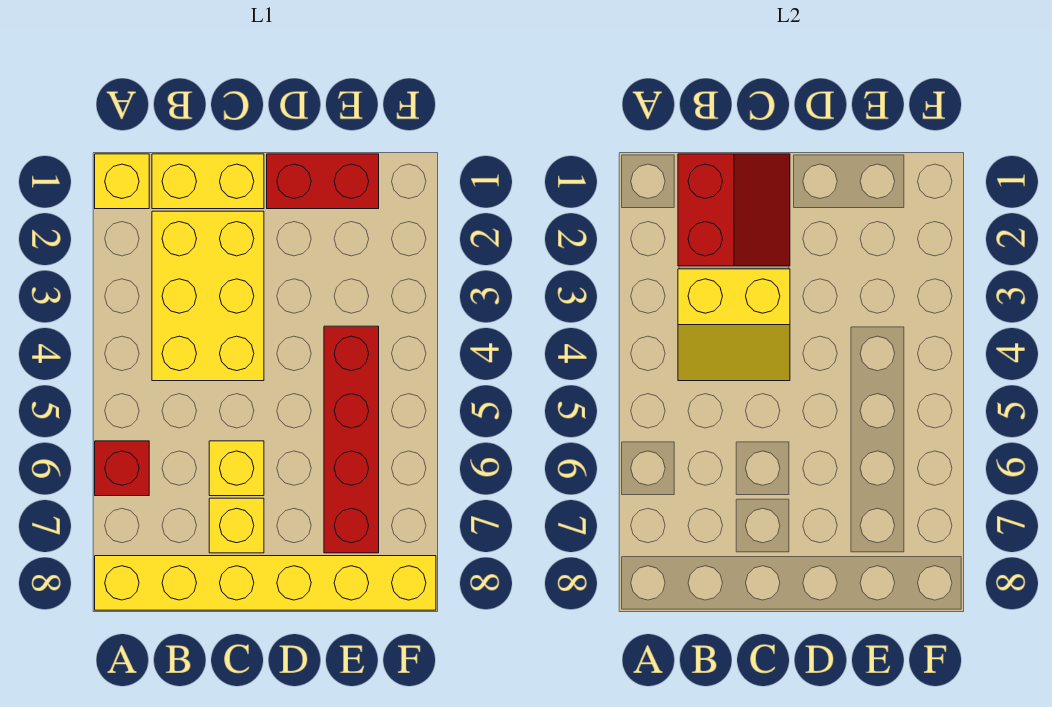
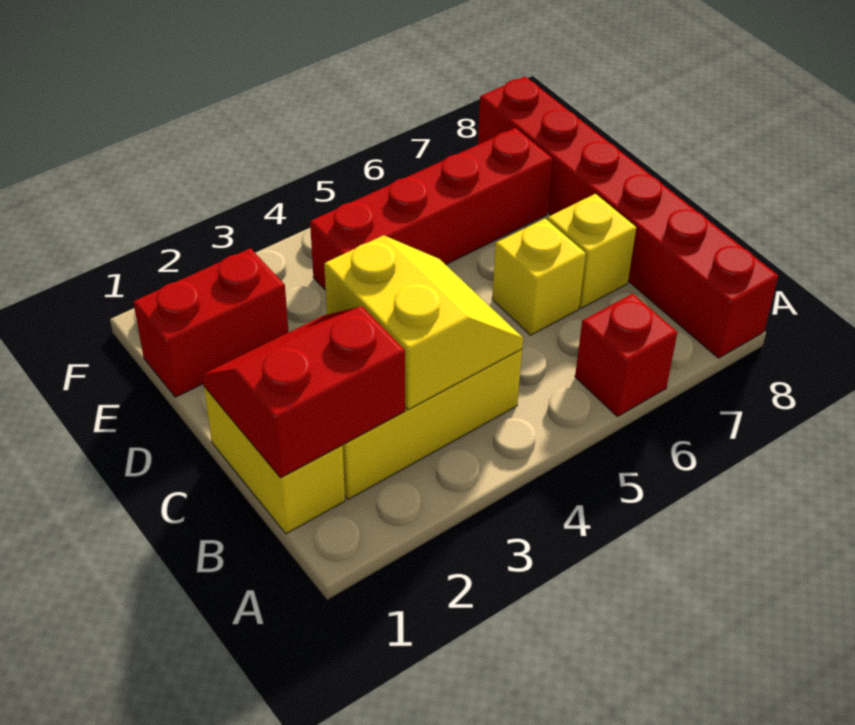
yellow 1x1 brick [95,154,149,209] -> none
yellow 1x6 brick [95,556,436,610] -> red 1x6 brick [478,77,778,358]
red 1x2 brick [267,154,379,209] -> red 1x2 brick turned to [133,248,289,397]

